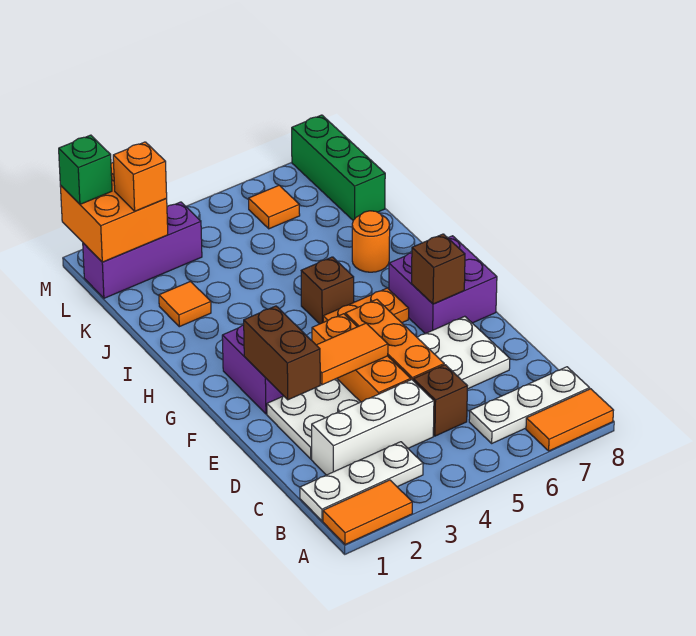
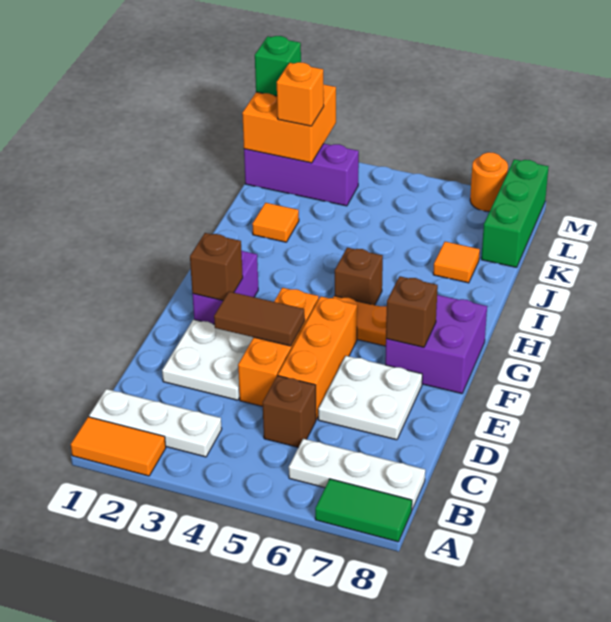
orange 1x2 tile [526,389,614,451] -> green 1x2 tile [315,479,412,542]
white 1x3 brick [312,380,434,475] -> none
brown 1x2 brick [244,306,320,400] -> brown 1x1 brick [190,233,243,301]
orange 1x2 tile [317,323,388,385] -> brown 1x2 tile [214,292,305,346]
orange 1x1 round brick [352,211,390,272] -> orange 1x1 round brick moved to [470,152,508,212]
orange 1x1 tile [249,185,300,229] -> orange 1x1 tile moved to [433,242,480,283]

